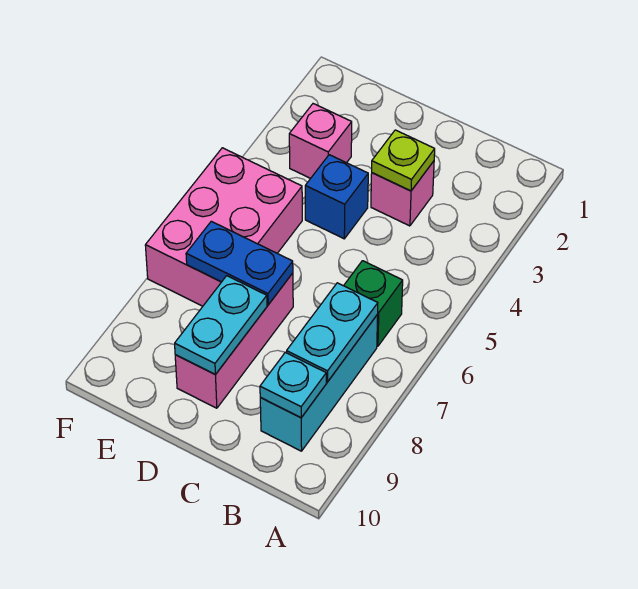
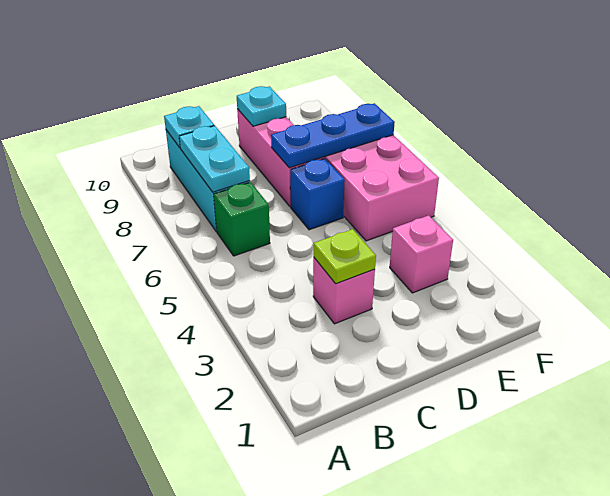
blue 1x1 brick [305,155,368,239] -> blue 1x1 brick moved to [290,158,345,230]
blue 1x2 plate [186,221,293,305] -> blue 1x3 plate [271,103,395,168]
cyan 1x2 plate [175,276,267,375] -> cyan 1x1 plate [237,86,286,126]

